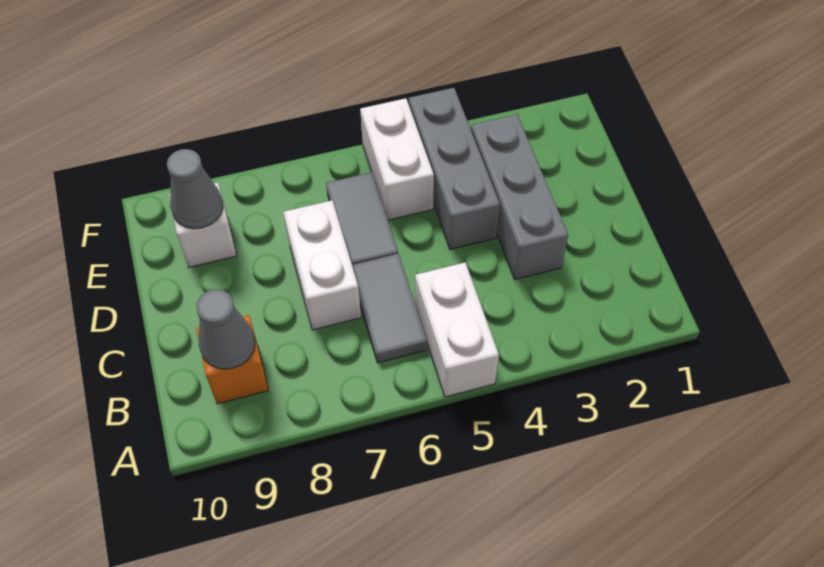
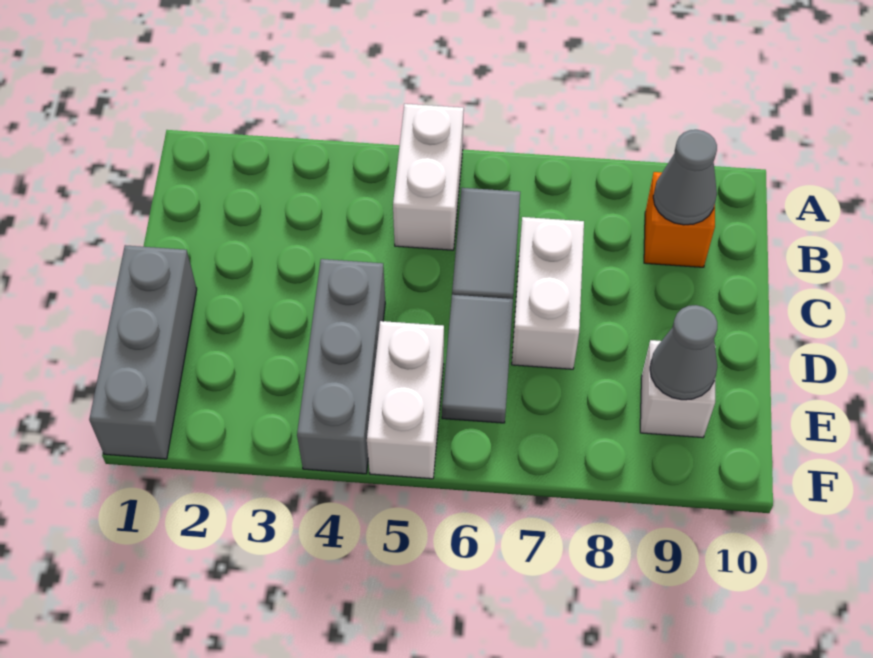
grey 1x3 brick [471,114,568,280] -> grey 1x3 brick moved to [89,245,197,459]

